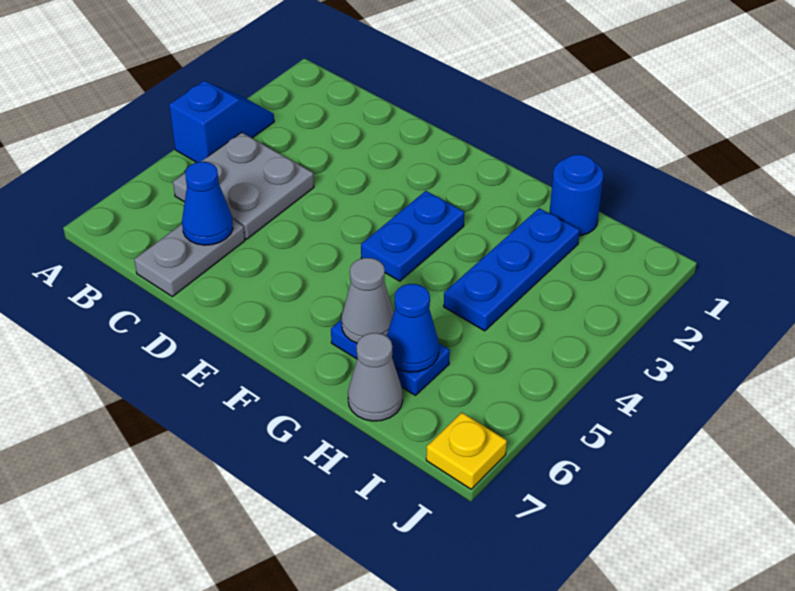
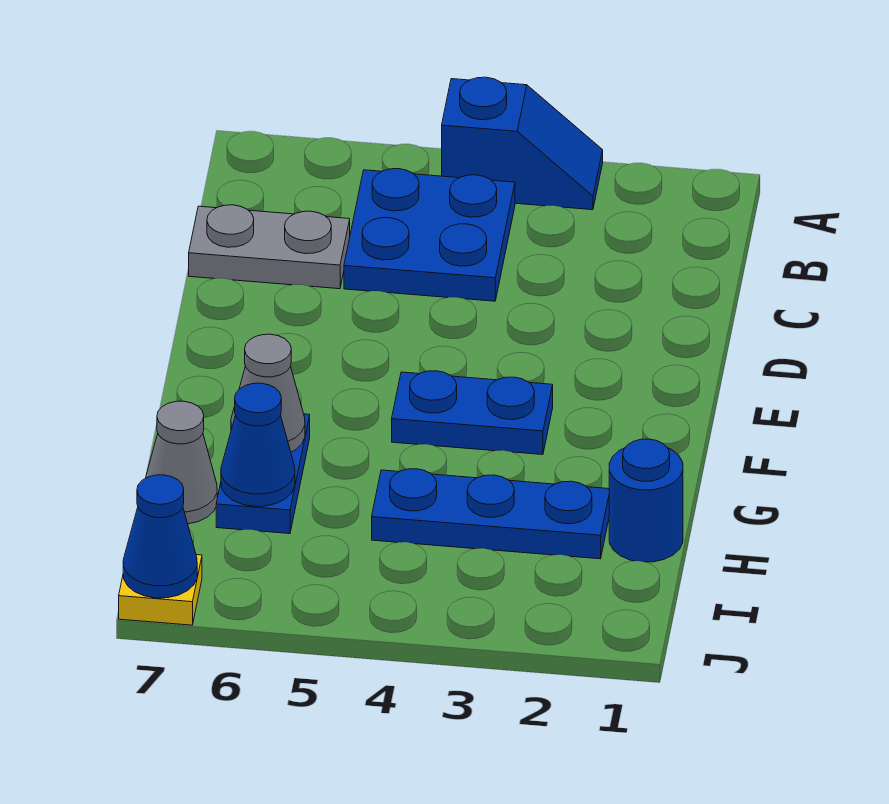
grey 2x2 plate [173,132,314,239] -> blue 2x2 plate [344,169,515,301]
blue 1x1 cone [182,162,233,245] -> blue 1x1 cone moved to [123,475,197,598]

